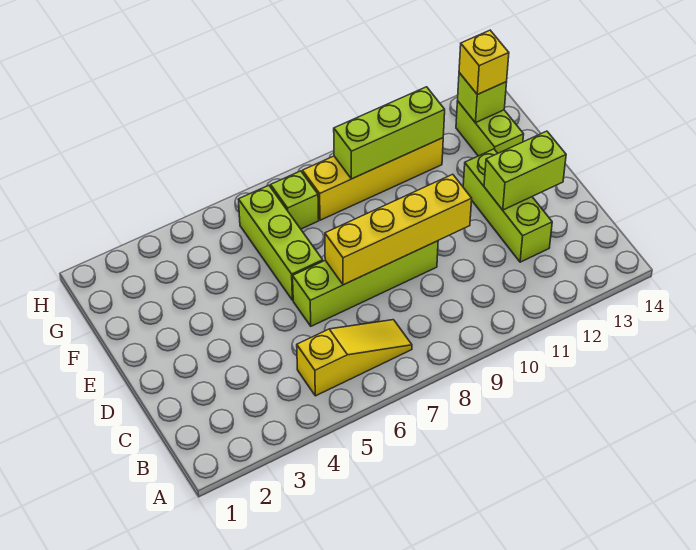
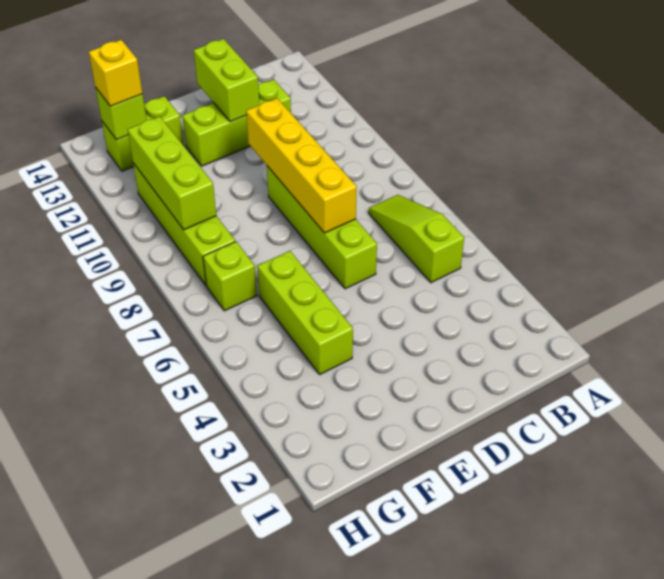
yellow 1x3 slope [297,320,412,396] -> lime 1x3 slope [369,195,464,283]
lime 1x3 brick [238,185,323,300] -> lime 1x3 brick turned to [257,251,353,374]
yellow 1x4 brick [302,138,443,220] -> lime 1x4 brick [133,163,235,285]

